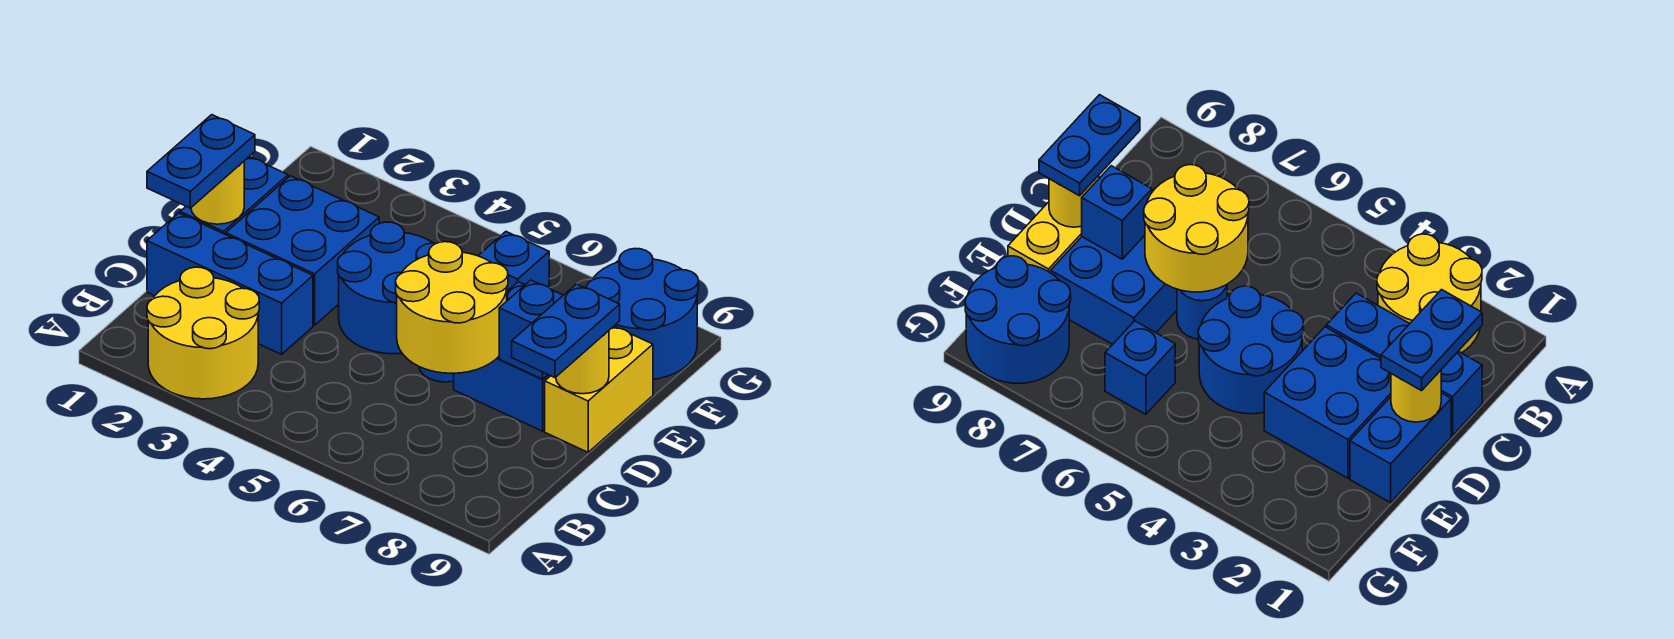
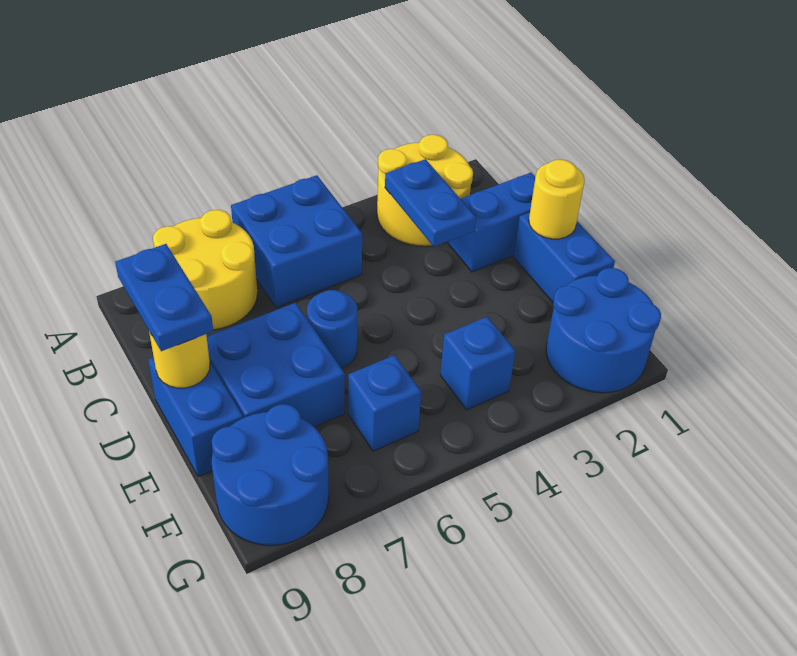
blue 1x3 brick [147,213,313,354] -> blue 1x2 brick [448,173,535,272]
blue 1x2 plate [147,115,255,208] -> blue 1x2 plate moved to [385,159,476,247]
yellow 2x2 round brick [396,242,508,373] -> yellow 2x2 round brick moved to [153,210,257,330]
blue 2x2 brick [226,176,379,325] -> blue 2x2 brick moved to [231,175,362,308]
blue 2x2 round brick [338,222,435,354] -> blue 2x2 round brick moved to [546,268,661,393]
blue 1x1 brick [499,280,563,379] -> blue 1x1 brick moved to [440,317,515,410]
yellow 1x2 brick [545,326,653,452] -> blue 1x2 brick [148,357,243,477]

